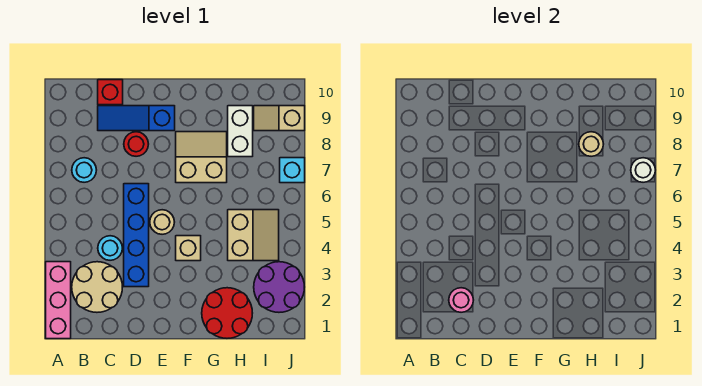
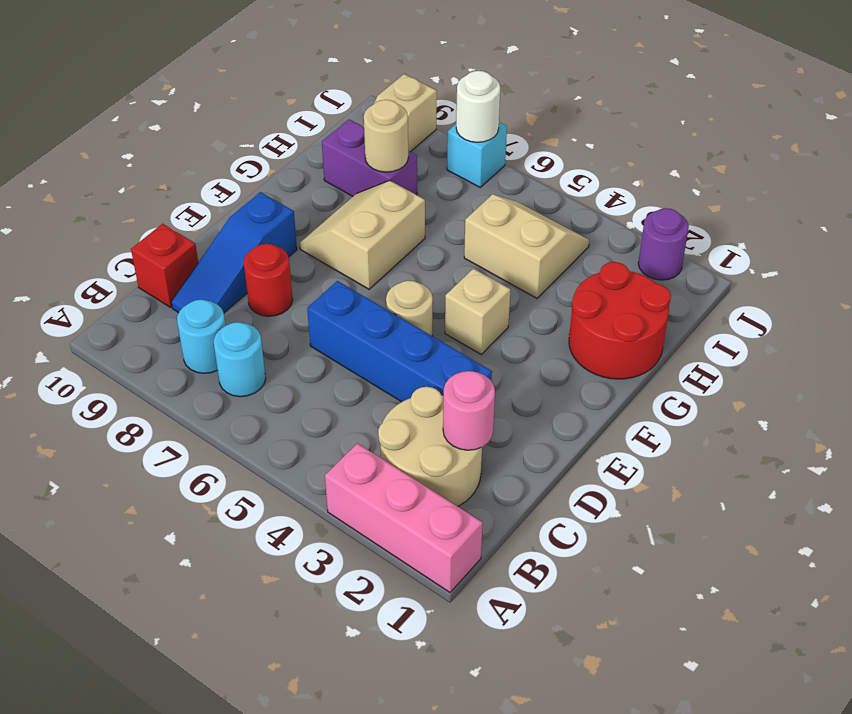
cyan 1x1 round brick [98,236,122,260] -> cyan 1x1 round brick moved to [177,300,226,373]
white 1x2 brick [228,106,253,157] -> purple 1x2 brick [322,119,417,196]
purple 2x2 round brick [254,262,304,312] -> purple 1x1 round brick [638,208,689,280]

